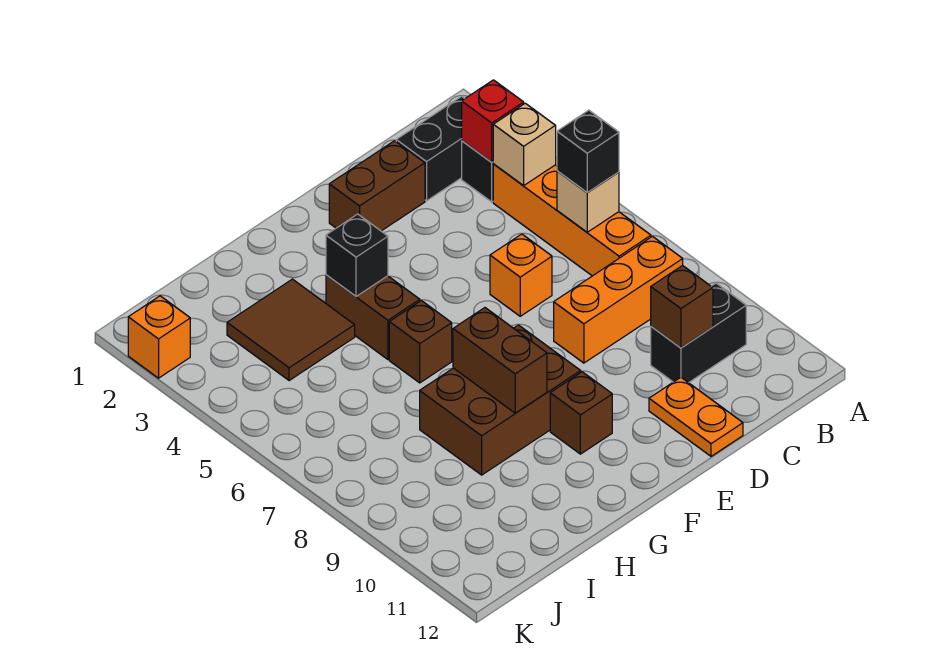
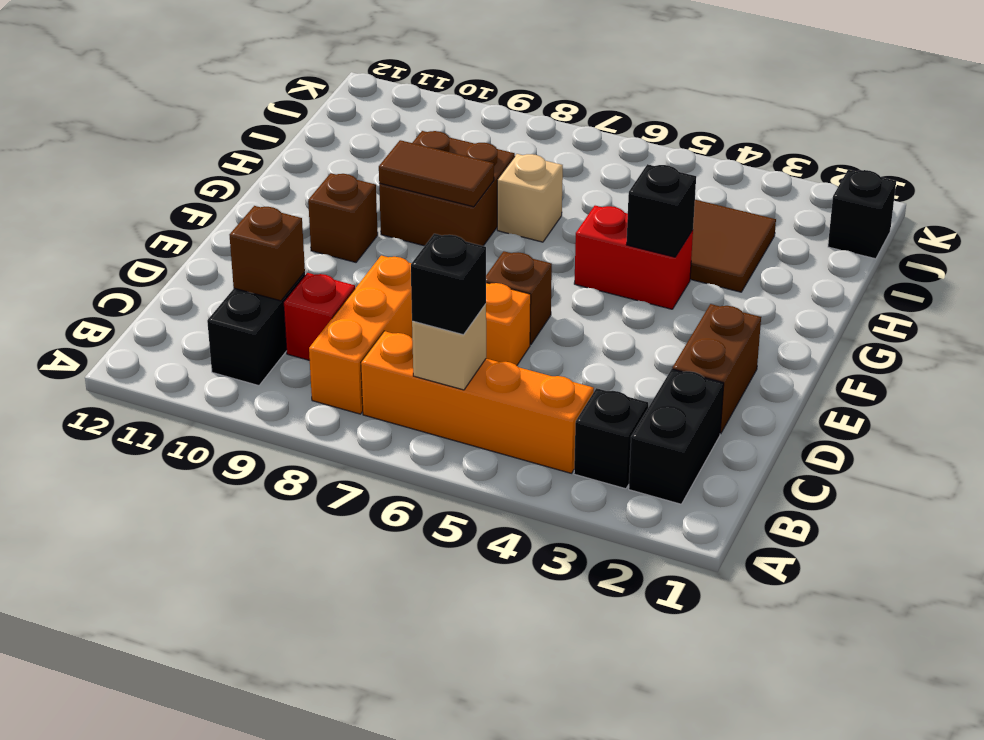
red 1x1 brick [462,80,524,162] -> red 1x1 brick moved to [284,273,355,360]
tan 1x1 brick [493,103,556,186] -> tan 1x1 brick moved to [497,154,563,242]
orange 1x2 plate [649,377,743,456] -> none
brown 2x3 brick [420,325,581,475] -> brown 2x2 brick [379,131,515,246]
brown 1x2 brick [326,275,420,359] -> red 1x2 brick [574,206,693,309]
brown 1x1 brick [389,301,452,383] -> brown 1x1 brick moved to [486,251,552,345]
brown 1x2 brick [453,308,547,413] -> brown 1x2 tile [379,140,494,207]
none -> black 1x1 brick [828,170,896,259]
orange 1x1 brick [128,296,190,378] -> none

